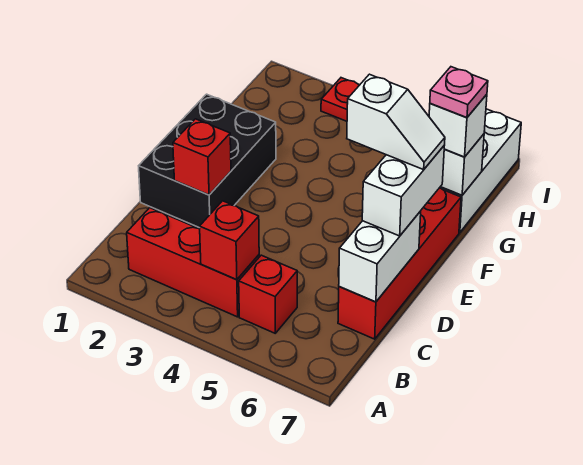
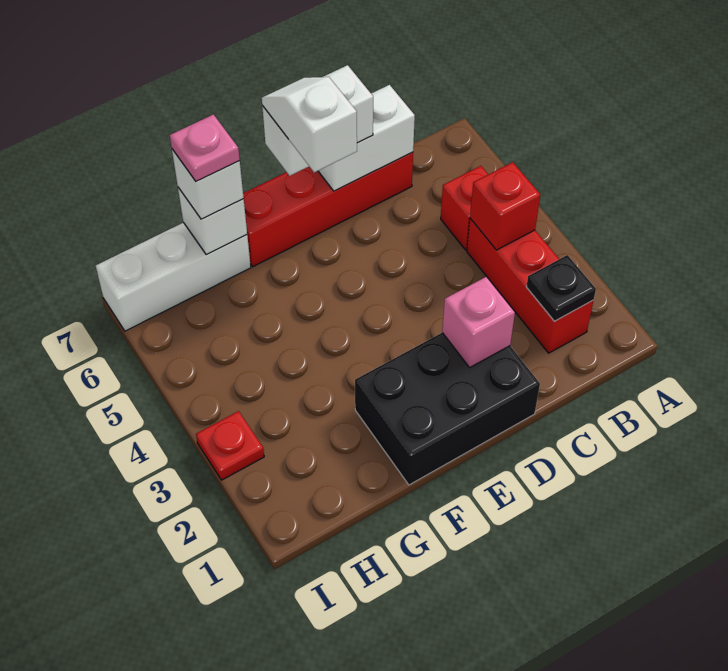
none -> black 1x1 plate [526,255,596,321]
red 1x1 brick [173,119,231,195] -> pink 1x1 brick [442,277,515,367]

